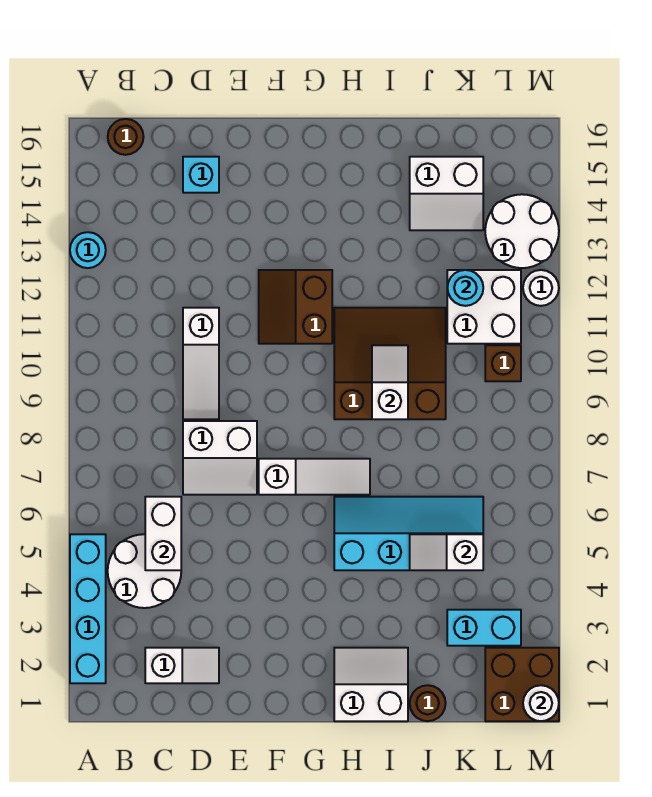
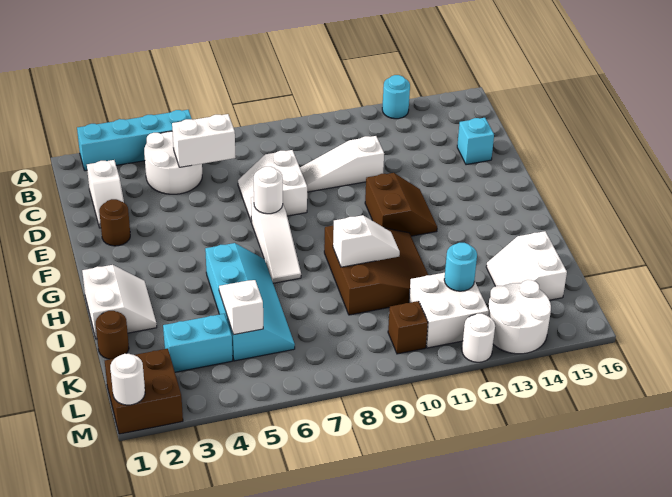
brown 1x1 round brick [108,119,144,155] -> brown 1x1 round brick moved to [99,199,130,246]
none -> white 1x1 round brick [254,167,283,214]
brown 2x2 slope [259,270,332,344] -> brown 2x2 slope turned to [365,173,437,236]
cyan 1x2 brick [447,610,521,646] -> cyan 1x2 brick turned to [163,314,233,372]

